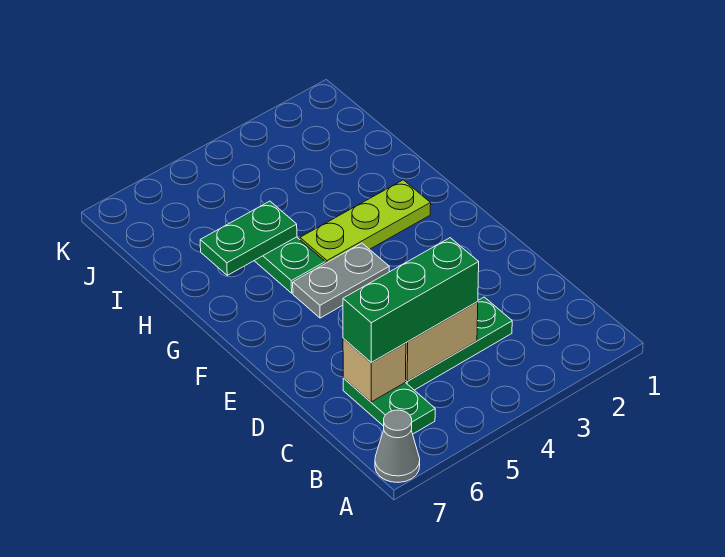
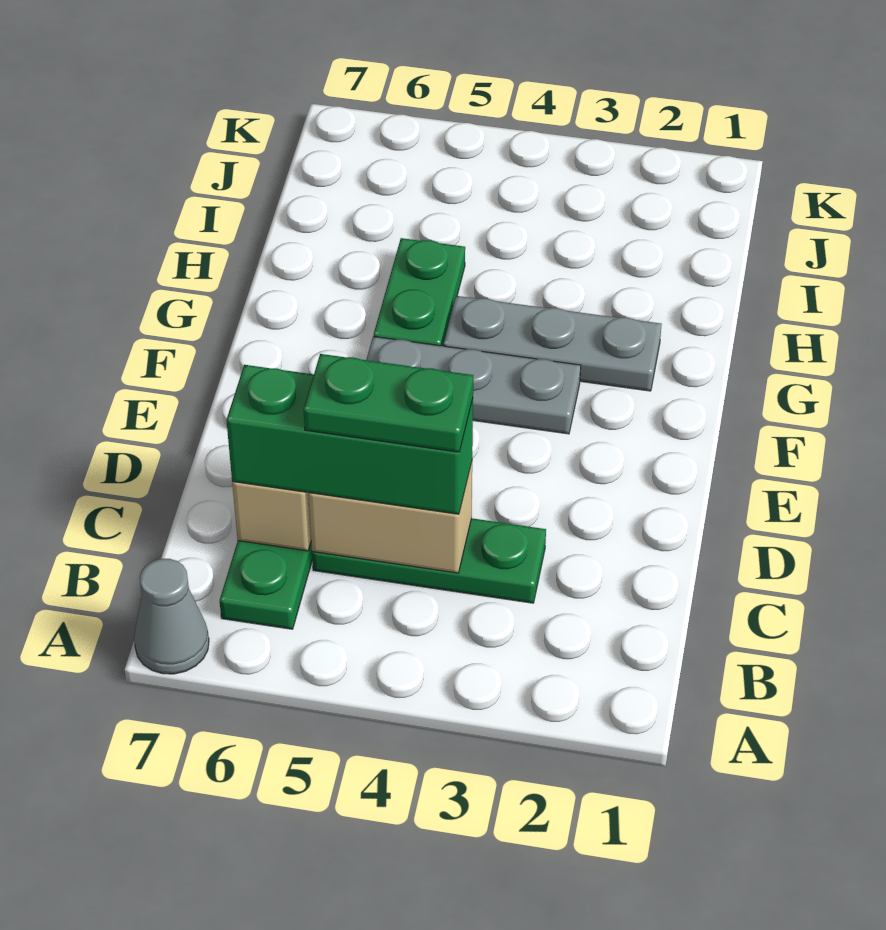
grey 1x2 plate [293,243,389,318] -> grey 1x3 plate [366,337,581,434]
lime 1x3 plate [300,180,431,263] -> grey 1x3 plate [444,296,662,391]
green 1x2 plate [200,201,297,275] -> green 1x2 plate moved to [304,354,473,452]

